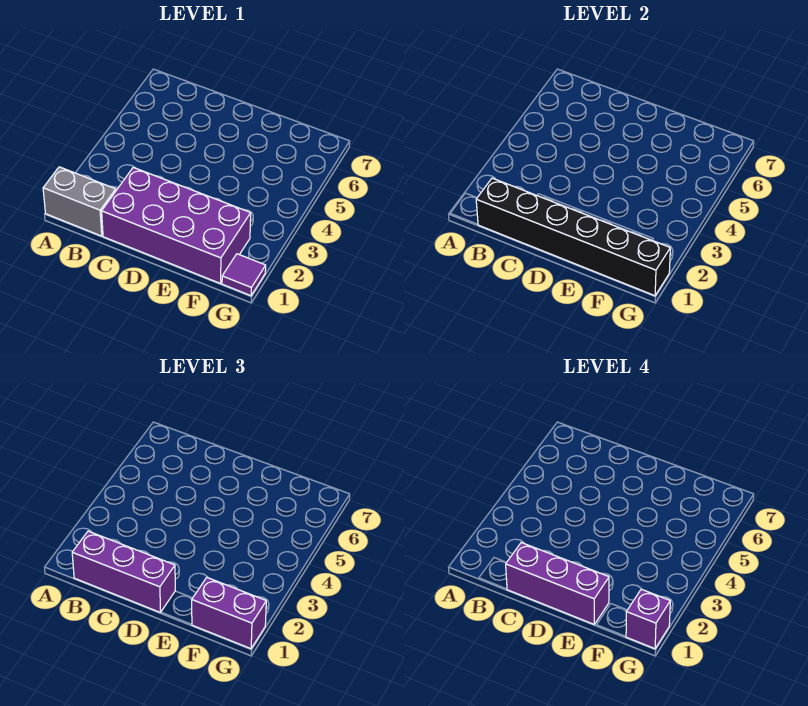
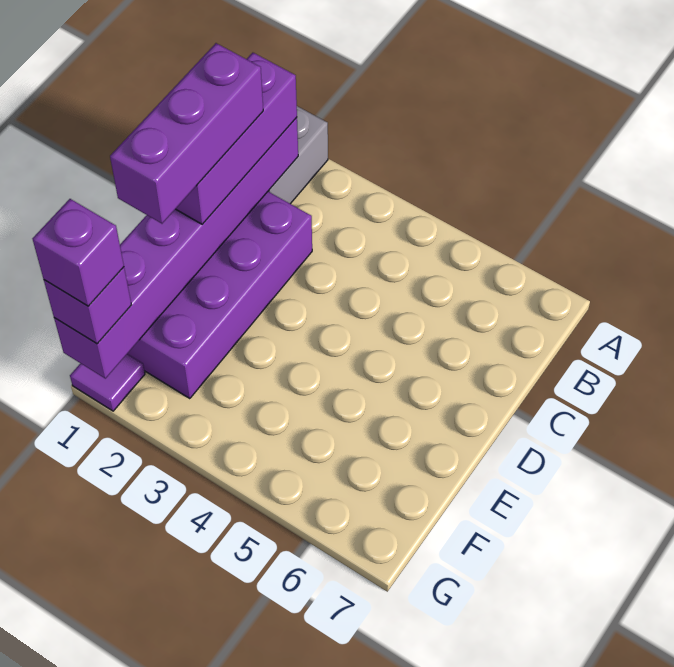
black 1x6 brick [476,178,670,296] -> purple 1x6 brick [54,117,298,379]
purple 1x2 brick [192,578,266,649] -> purple 1x1 brick [44,267,131,344]

